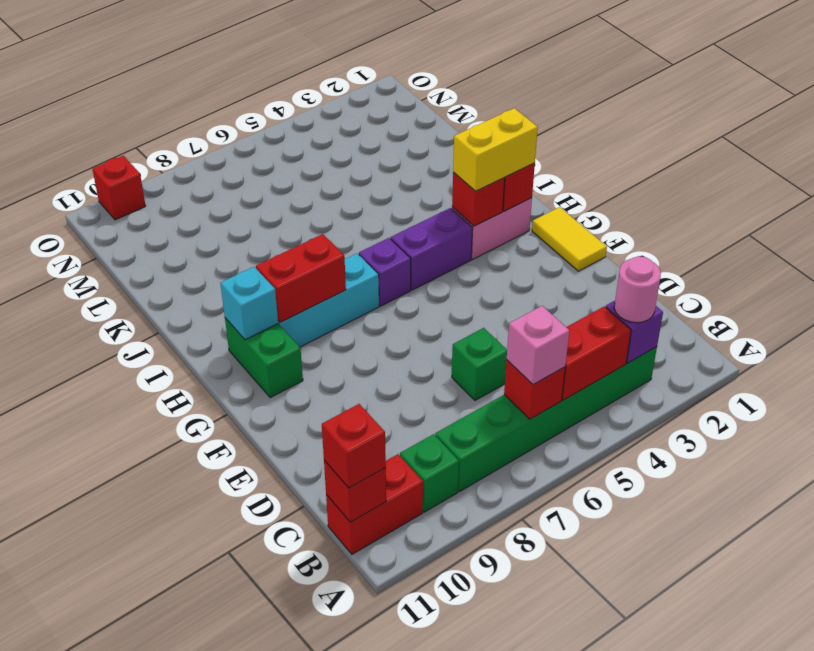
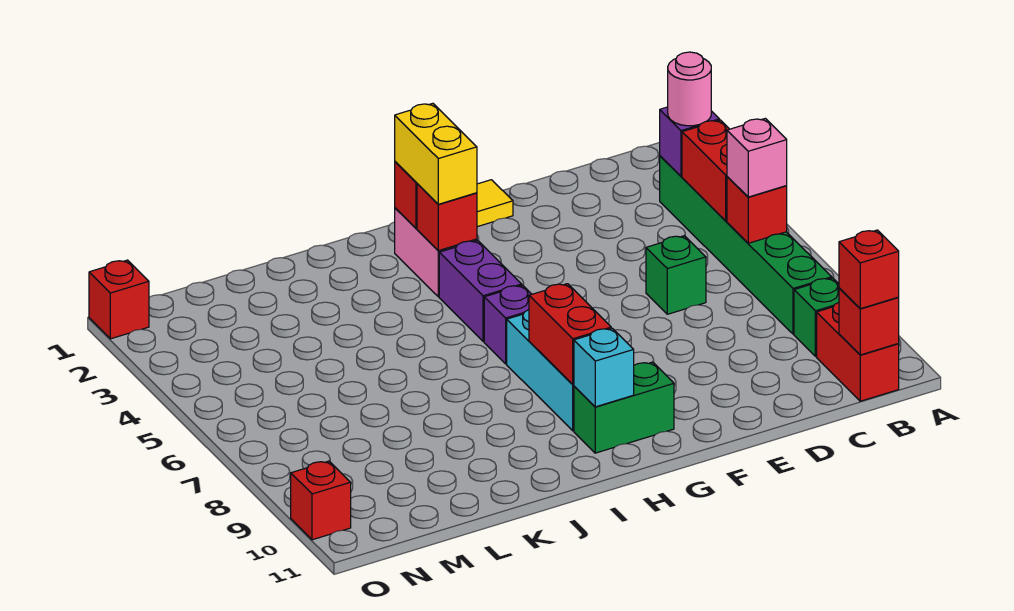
none -> red 1x1 brick [89,260,149,339]

